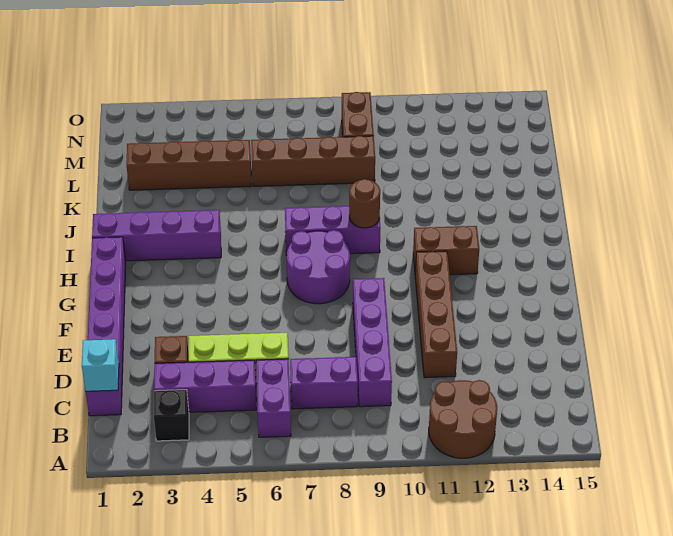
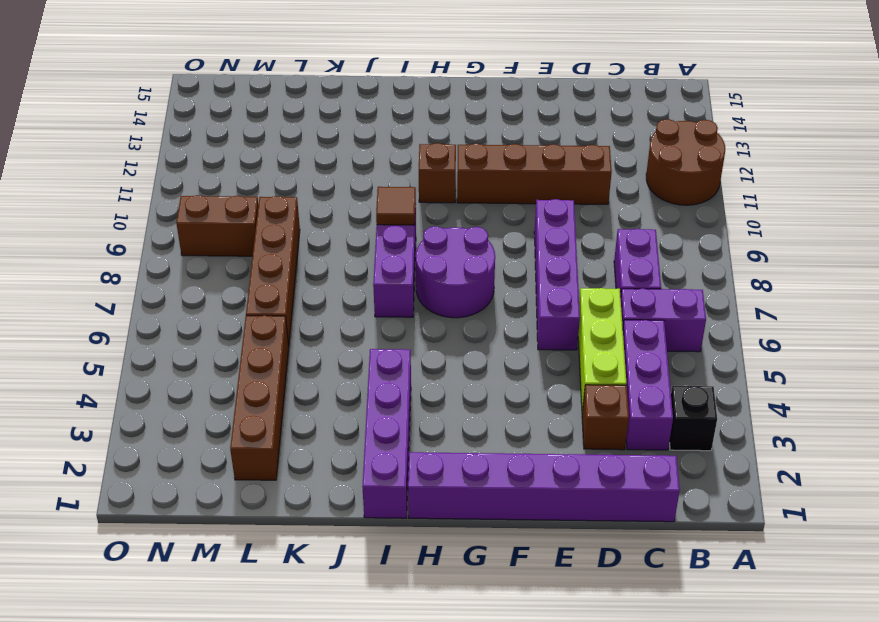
cyan 1x1 brick [82,339,119,391] -> none
purple 1x4 brick [353,278,392,407] -> purple 1x4 brick turned to [534,199,580,350]
brown 1x2 brick [413,226,479,275] -> brown 1x1 brick [419,143,456,203]
brown 1x1 round brick [349,179,380,228] -> brown 1x1 tile [376,187,416,225]

